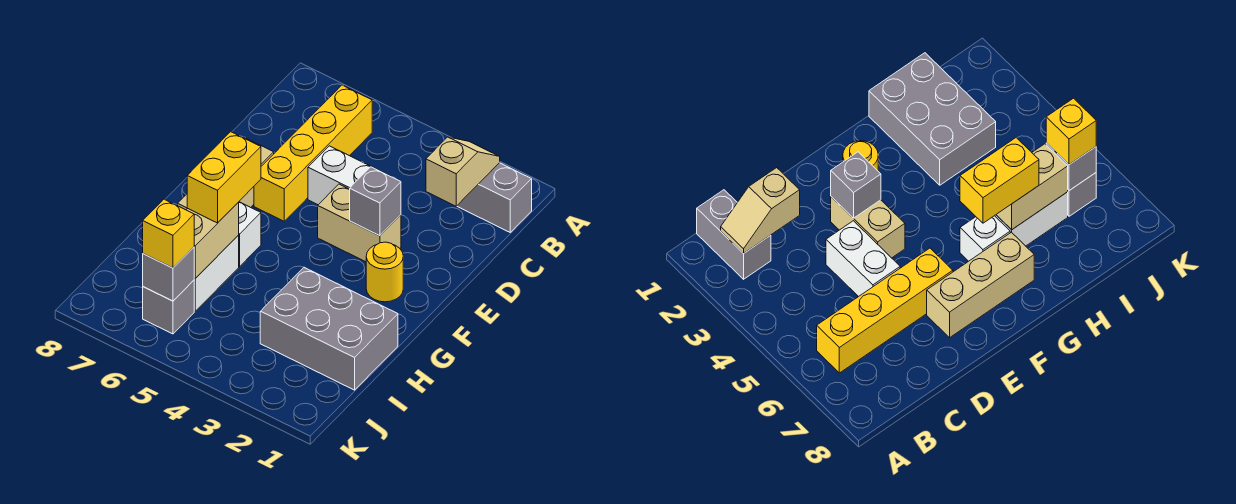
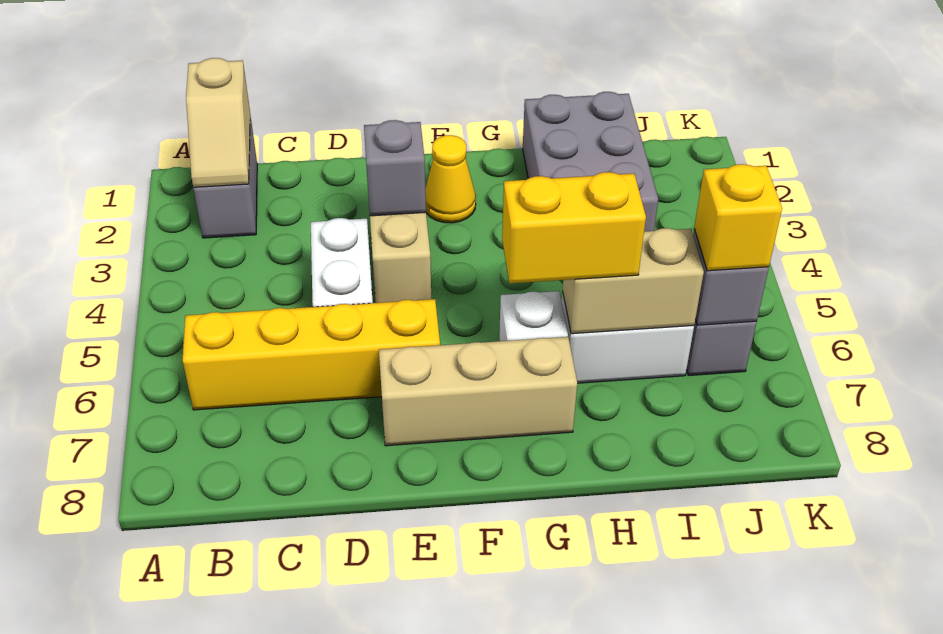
tan 1x2 slope [426,137,500,206] -> tan 1x2 slope turned to [186,58,250,187]
yellow 1x1 round brick [366,242,403,302] -> yellow 1x1 cone [425,135,476,223]

